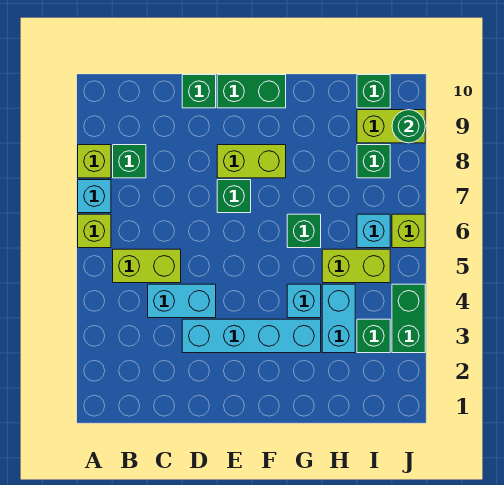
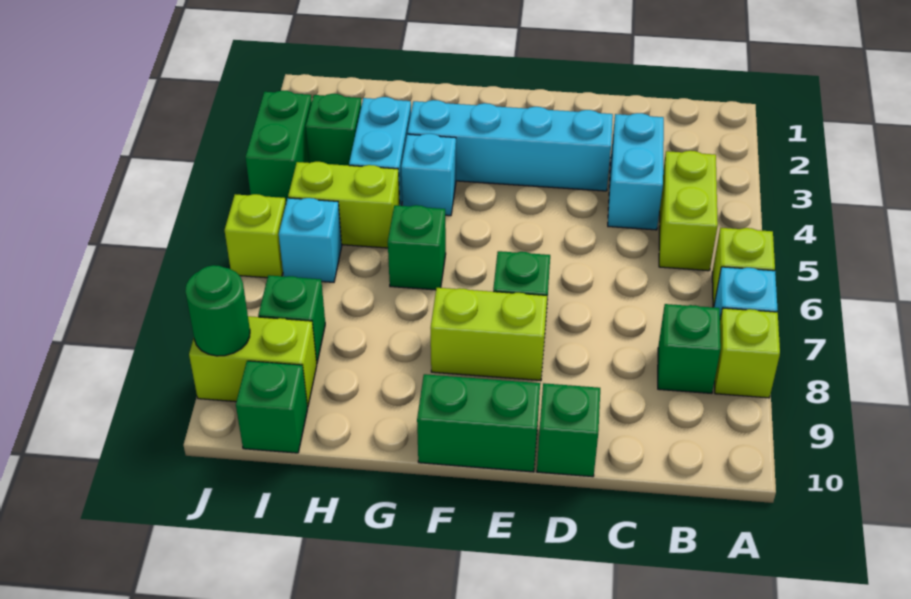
lime 1x2 brick [113,249,181,283] -> lime 1x2 brick turned to [659,151,718,271]
cyan 1x2 brick [148,284,216,318] -> cyan 1x2 brick turned to [608,113,664,230]

